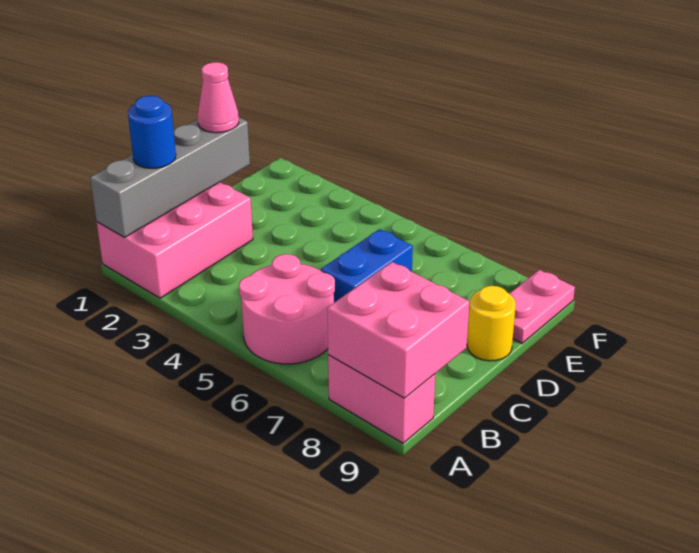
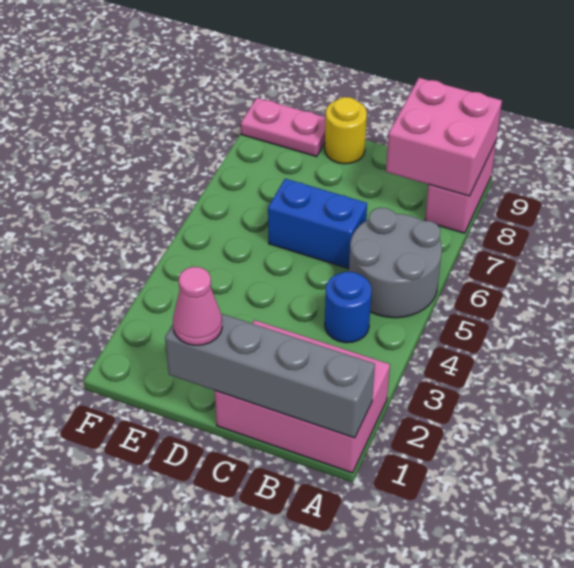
pink 2x2 round brick [239,254,335,364] -> grey 2x2 round brick [349,208,442,318]
blue 1x1 round brick [128,96,176,168] -> blue 1x1 round brick moved to [325,272,371,343]

